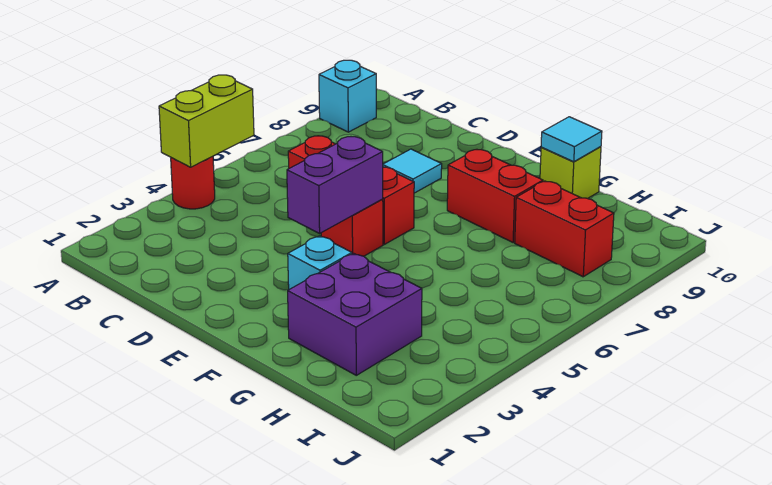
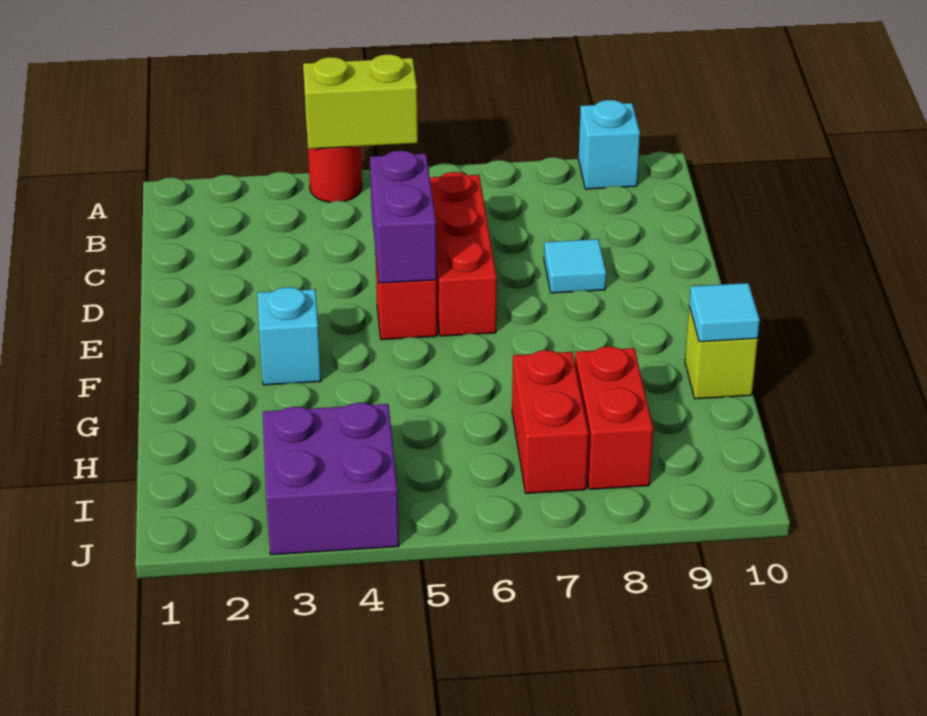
purple 1x2 brick [287,137,383,233] -> purple 1x2 brick turned to [370,151,436,283]
red 1x2 brick [447,149,543,243] -> red 1x2 brick moved to [512,350,589,493]
purple 2x2 brick [288,253,422,375] -> purple 2x2 brick moved to [263,403,399,555]

